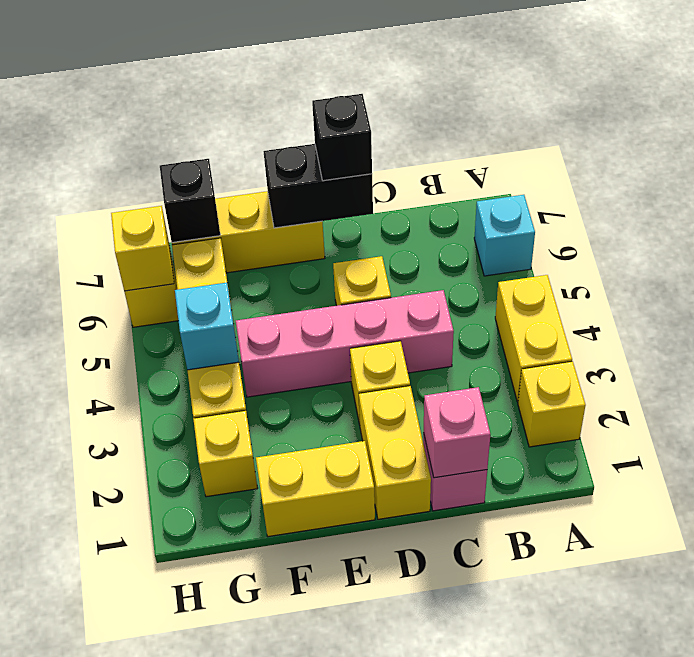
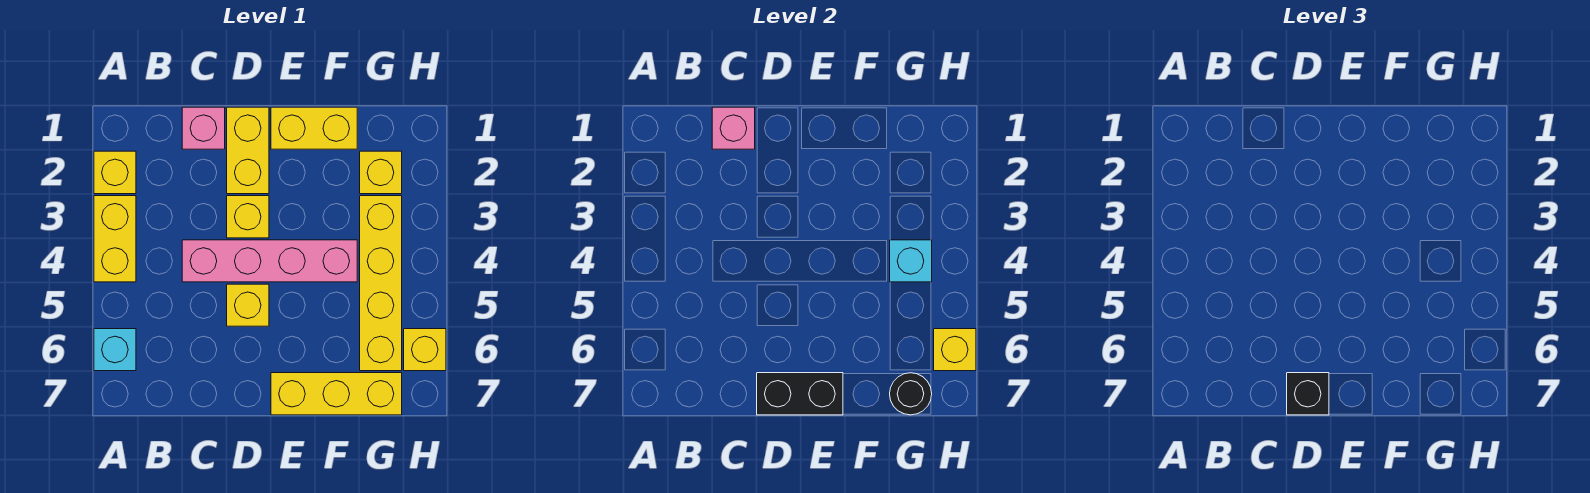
black 1x1 brick [160,159,220,242] -> black 1x1 round brick [890,373,932,415]

